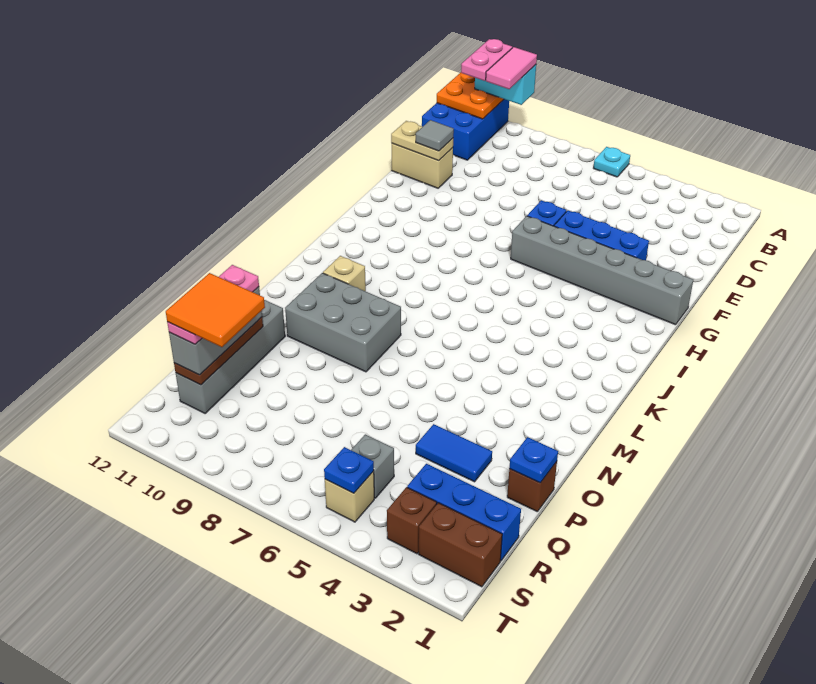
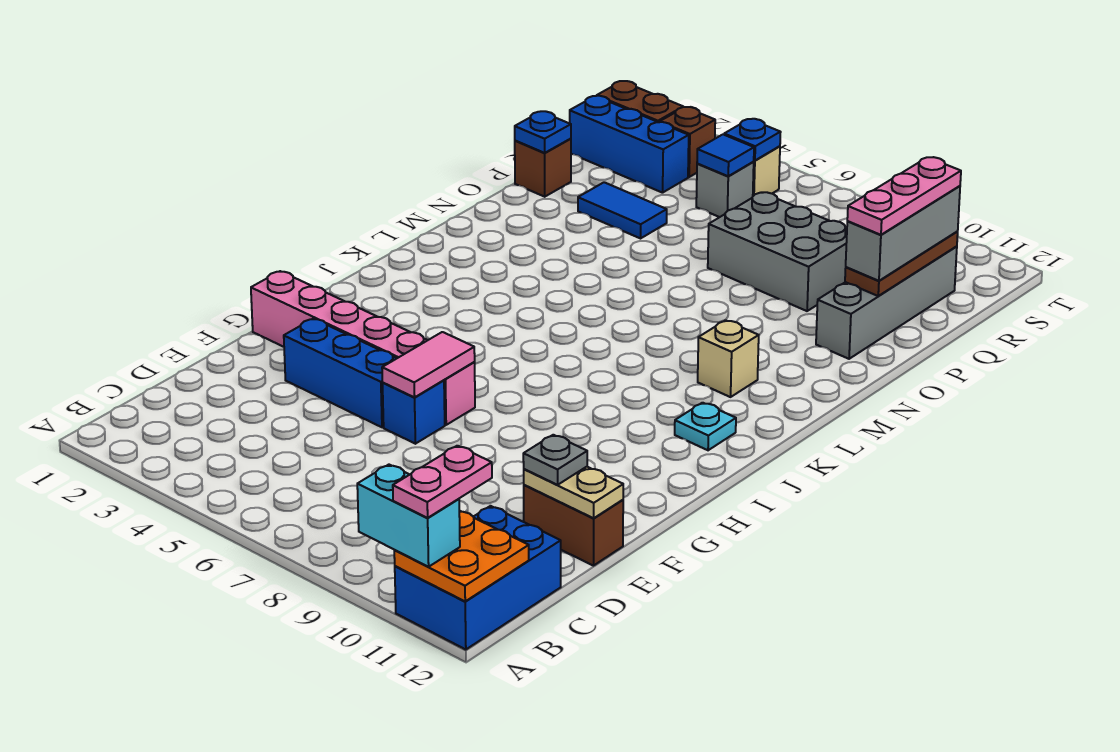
cyan 1x1 plate [594,147,630,177] -> cyan 1x1 plate moved to [675,403,736,450]
pink 1x2 tile [486,47,537,89] -> pink 1x2 tile moved to [382,332,475,397]
tan 1x2 brick [392,143,453,188] -> brown 1x2 brick [524,485,623,566]
grey 1x1 tile [416,120,454,151] -> grey 1x1 plate [523,435,587,485]
grey 1x6 brick [511,216,693,325] -> pink 1x6 brick [251,271,475,425]
grey 2x3 brick [285,273,401,372] -> grey 2x3 brick moved to [708,192,847,311]
orange 2x2 tile [166,273,265,347] -> none
none -> blue 1x1 tile [697,134,754,176]

